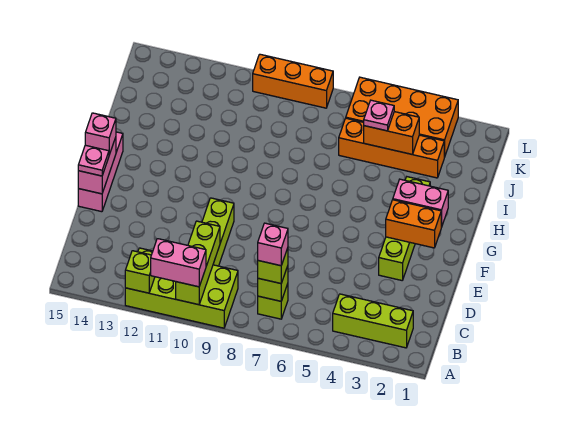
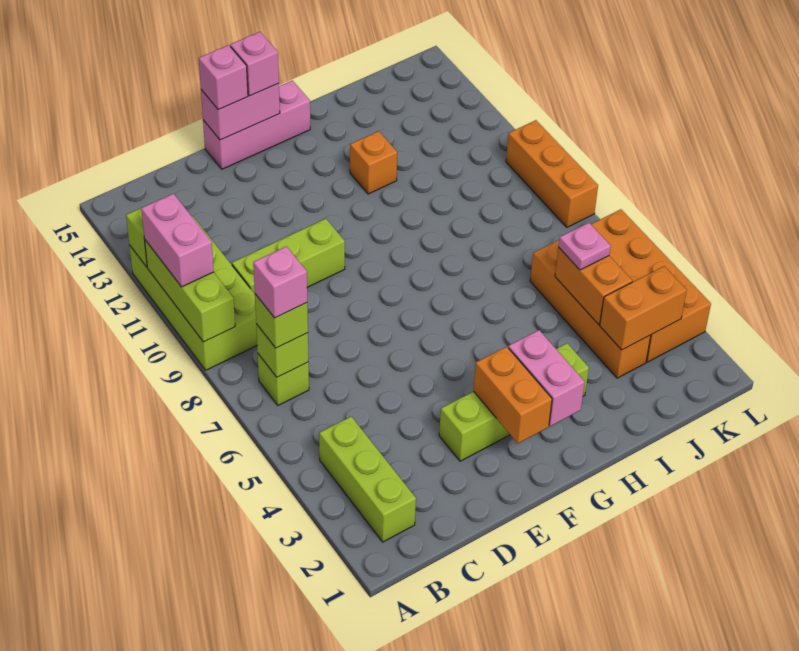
lime 1x3 brick [176,221,220,305] -> lime 1x3 brick turned to [145,240,235,342]
pink 1x1 plate [78,145,109,176] -> pink 1x1 brick [199,45,248,110]
none -> orange 1x1 brick [350,131,397,194]
none -> orange 1x2 brick [600,266,687,350]

